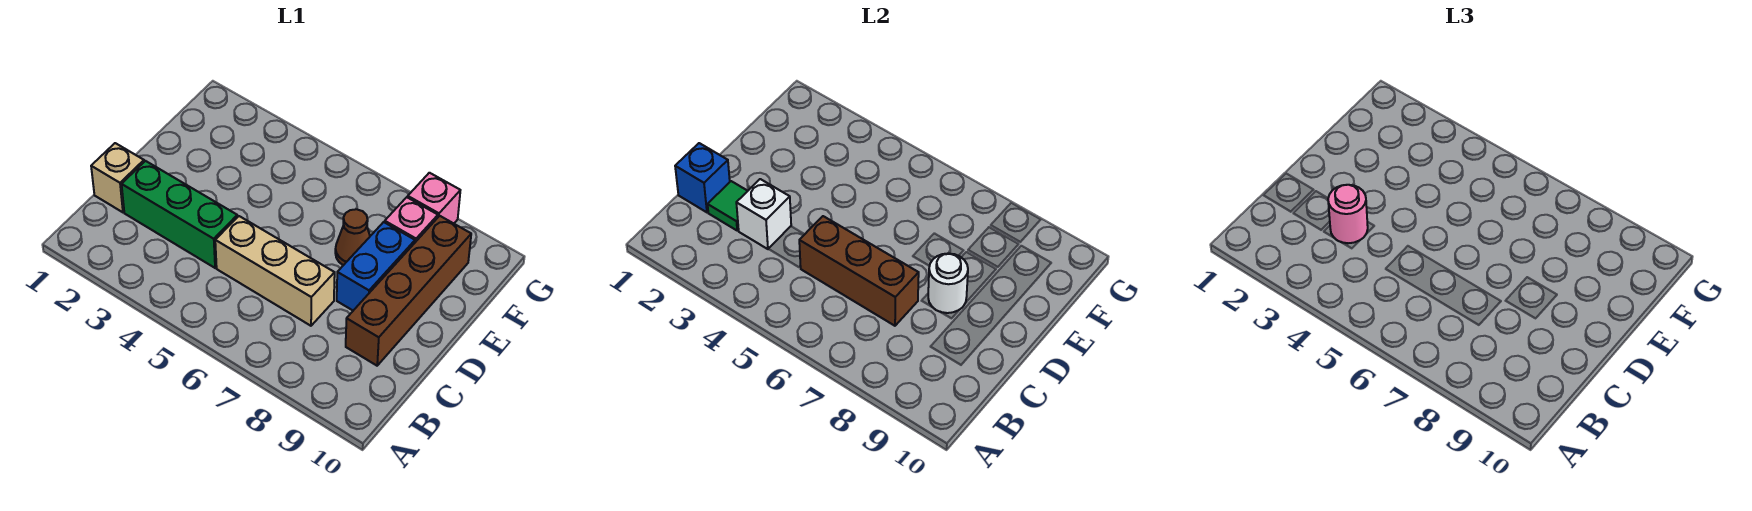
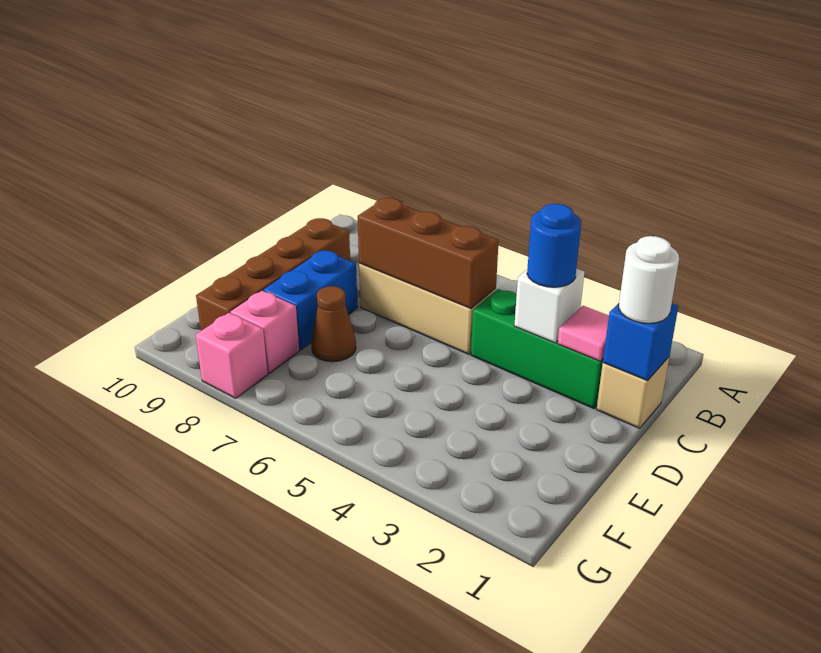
green 1x1 tile [708,181,747,230] -> pink 1x1 tile [558,306,609,361]
pink 1x1 round brick [1328,185,1368,243] -> blue 1x1 round brick [527,204,581,287]
white 1x1 round brick [928,253,968,313] -> white 1x1 round brick moved to [619,236,679,323]

